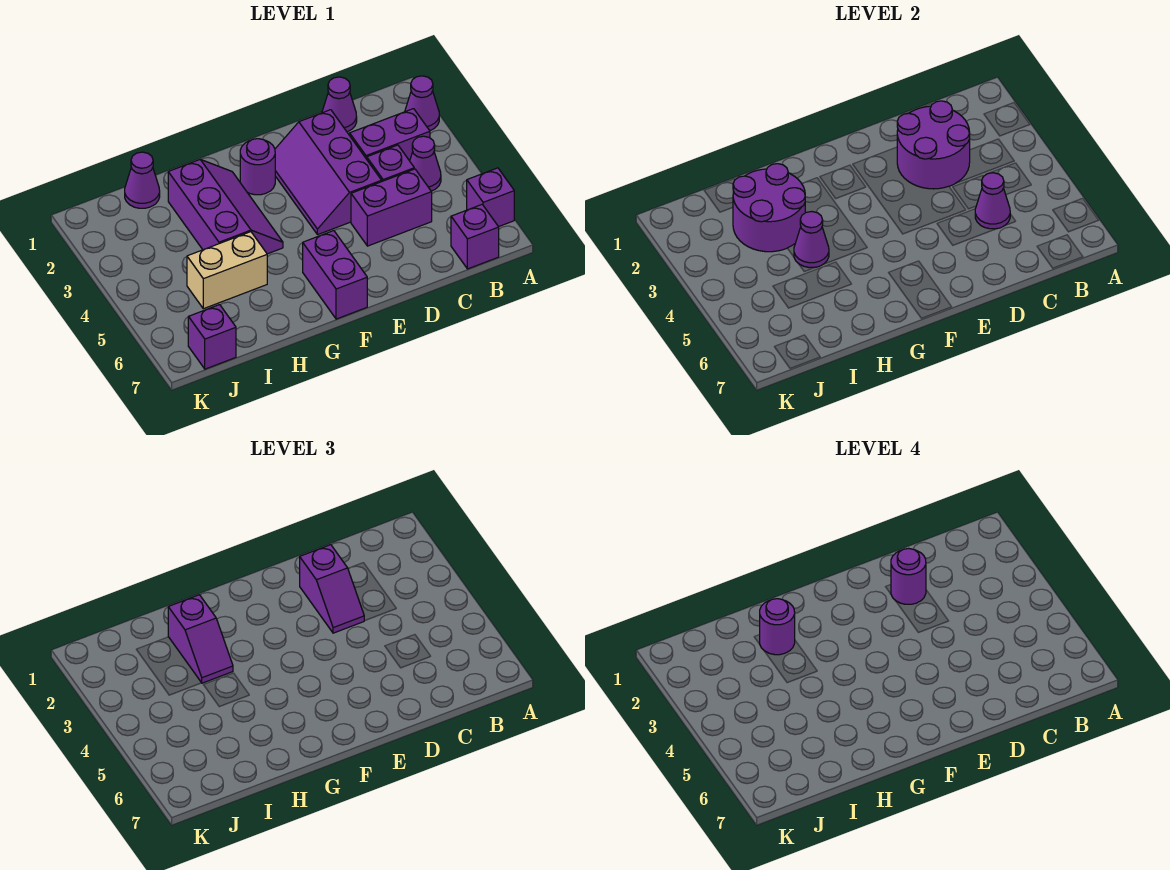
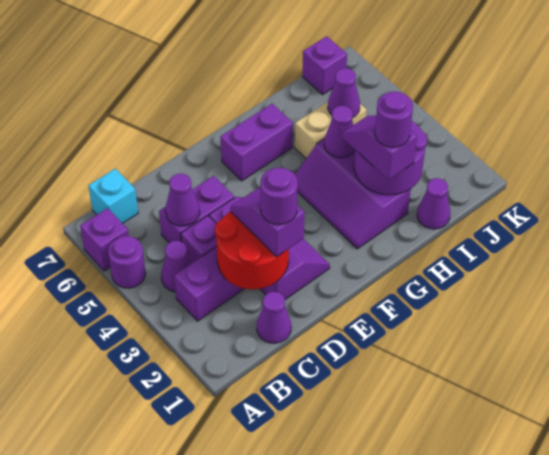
purple 1x1 cone [405,76,439,131] -> purple 1x1 cone moved to [328,68,360,118]
purple 1x1 brick [451,205,499,269] -> cyan 1x1 brick [89,168,138,224]
purple 2x2 round brick [897,101,970,189] -> red 2x2 round brick [215,212,289,289]
purple 1x1 round brick [240,139,275,195] -> purple 1x1 round brick moved to [108,236,146,288]
purple 1x2 brick [303,231,367,319] -> purple 1x2 brick turned to [220,104,293,181]

